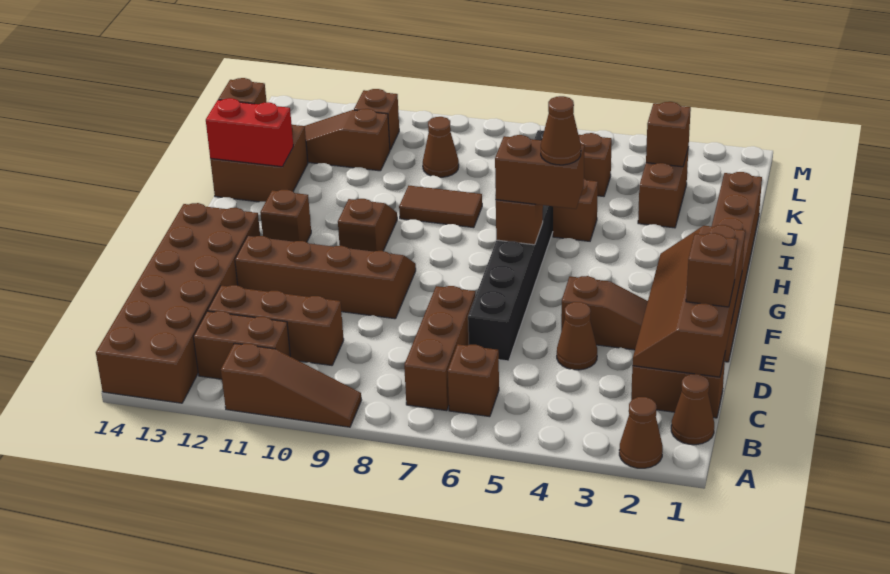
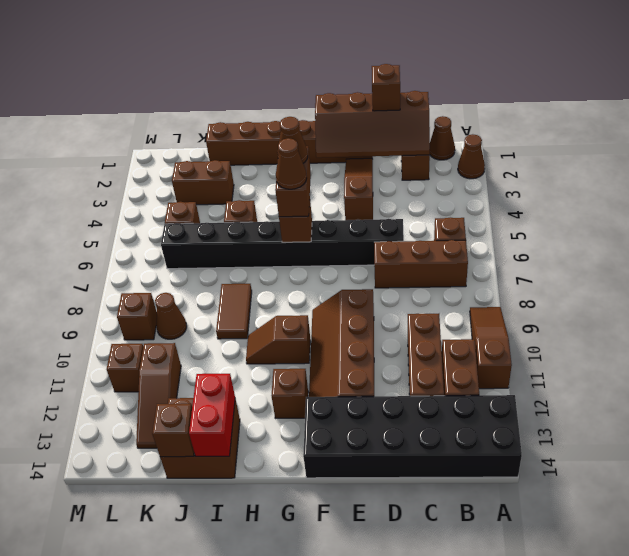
brown 2x6 brick [96,203,260,403] -> black 2x6 brick [303,395,522,478]
brown 1x1 cone [557,302,597,370] -> brown 1x1 cone moved to [276,138,307,189]
brown 1x1 brick [646,102,691,167] -> brown 1x1 brick moved to [117,293,157,340]

